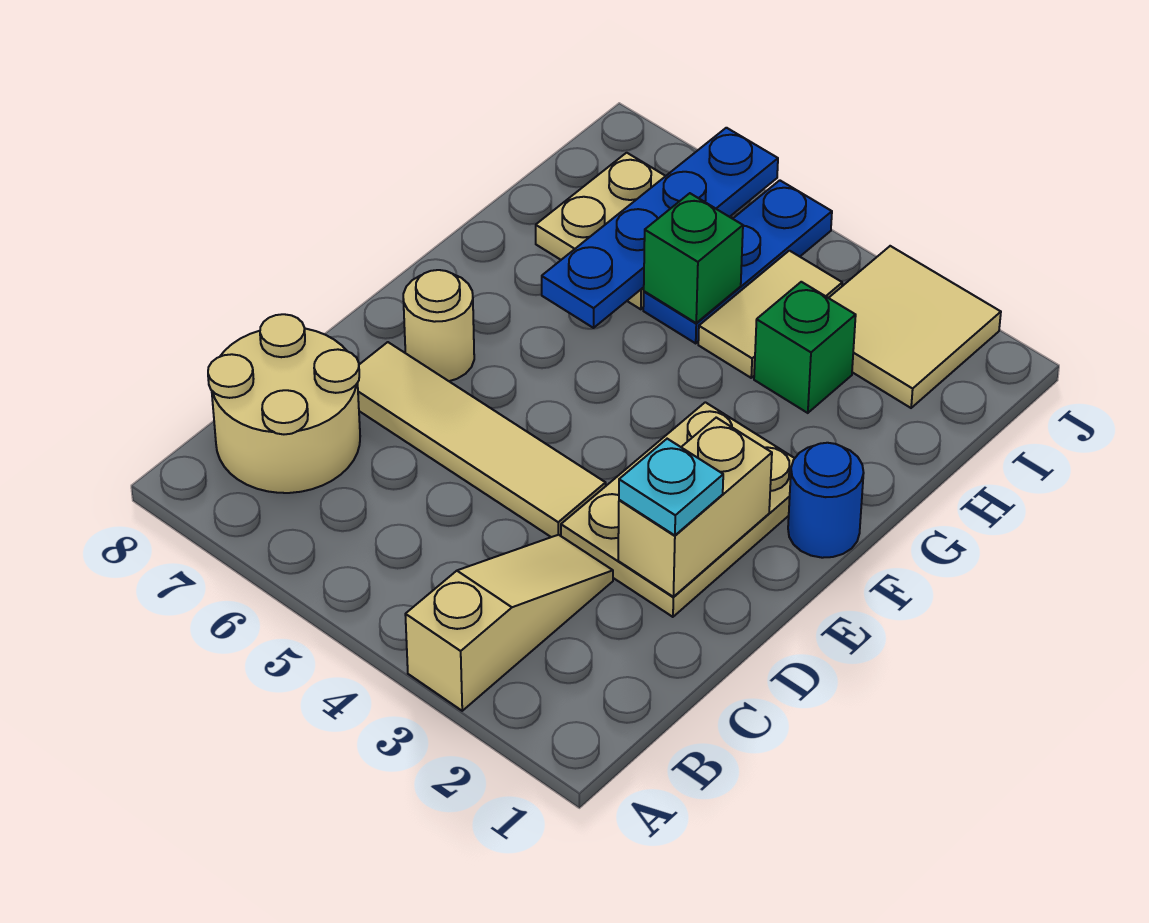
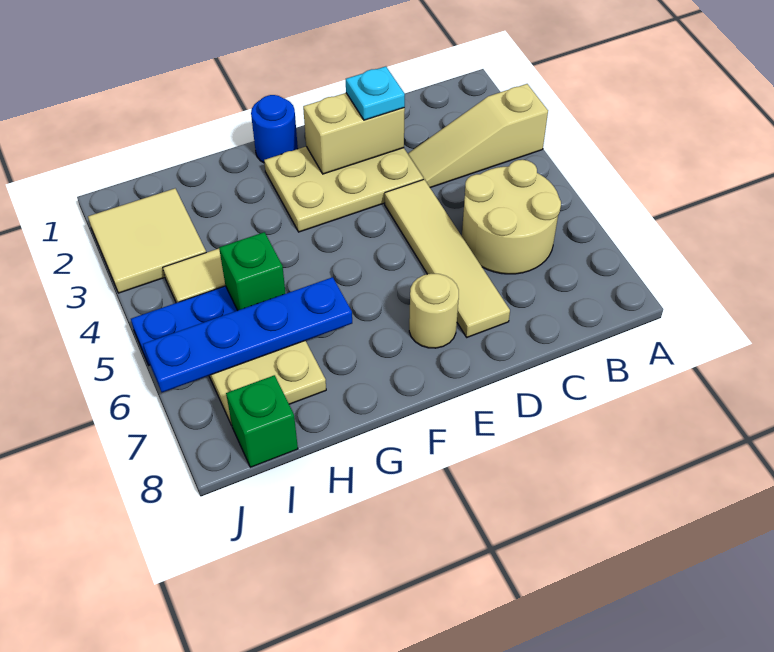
tan 2x2 round brick [208,314,360,493] -> tan 2x2 round brick moved to [462,160,561,274]
green 1x1 brick [754,282,856,413] -> green 1x1 brick moved to [226,375,298,467]

